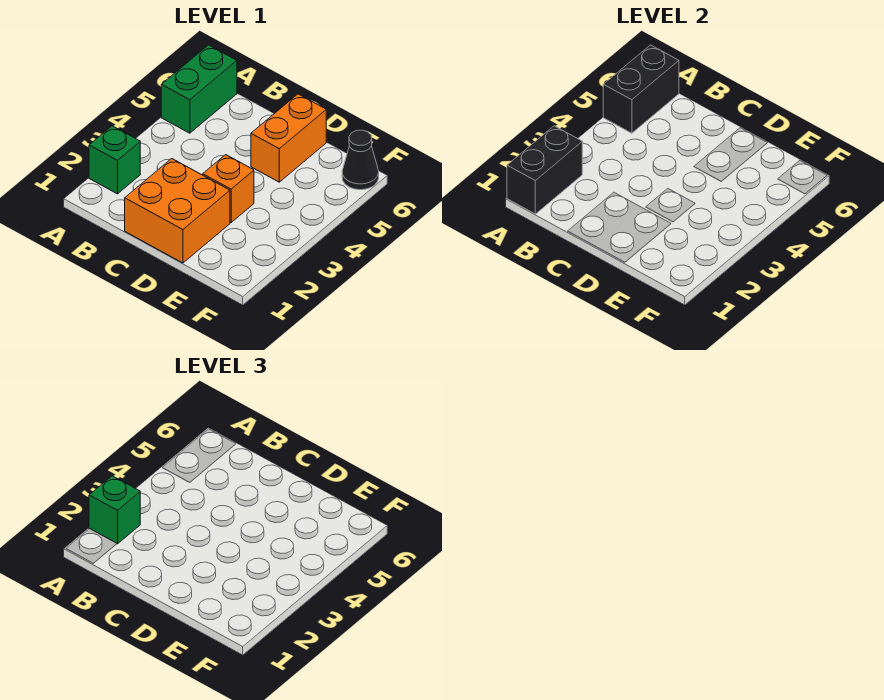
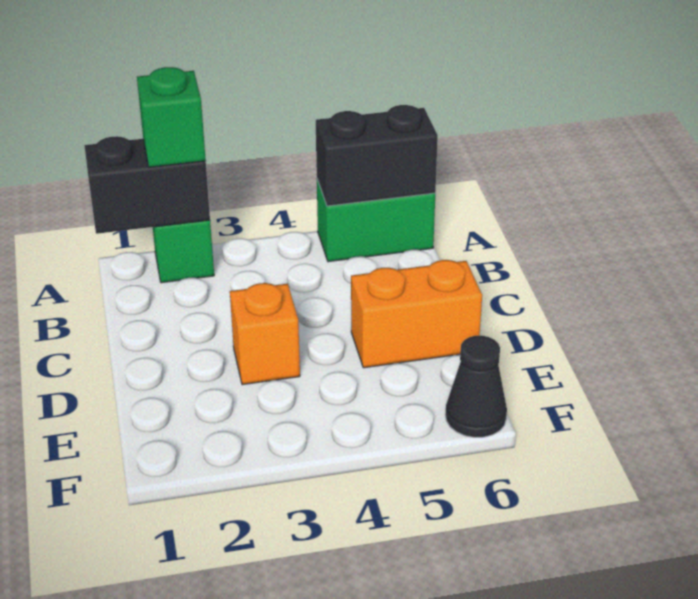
orange 2x2 brick [125,159,230,263] -> none

